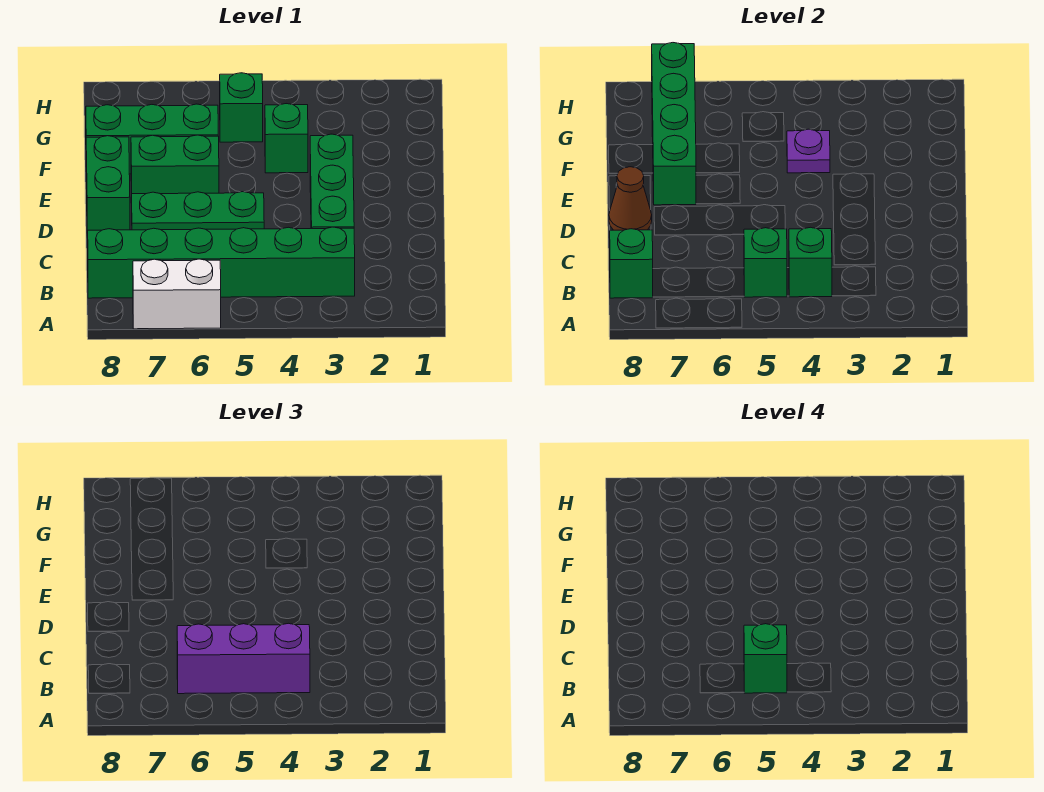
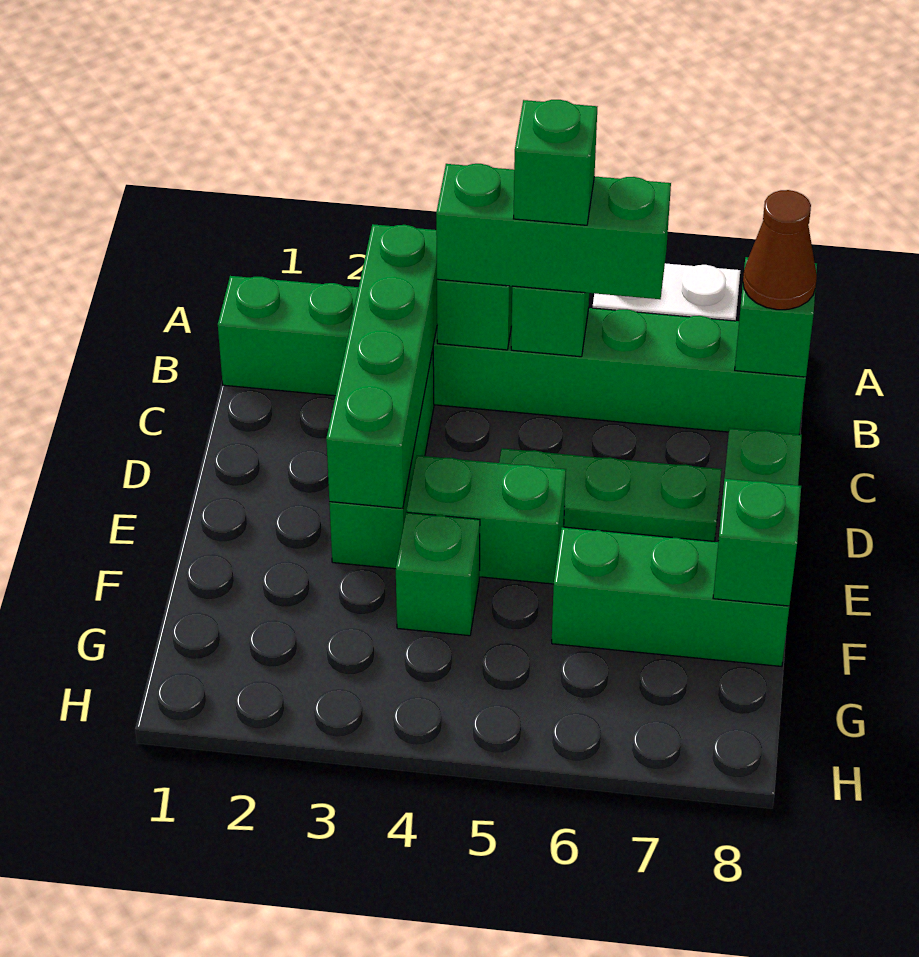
green 1x6 brick [88,227,355,298] -> green 1x8 brick [218,276,806,434]
purple 1x3 brick [177,623,310,694] -> green 1x3 brick [436,164,671,299]
brown 1x1 cone [609,167,652,230] -> brown 1x1 cone moved to [743,190,817,310]
green 1x2 brick [131,135,219,203] -> green 1x2 brick moved to [407,455,566,584]
green 1x4 brick [652,43,696,205] -> green 1x4 brick moved to [326,224,437,509]
purple 1x1 plate [787,129,830,173] -> none
green 1x1 brick [220,73,263,142] -> green 1x1 brick moved to [713,479,801,606]

